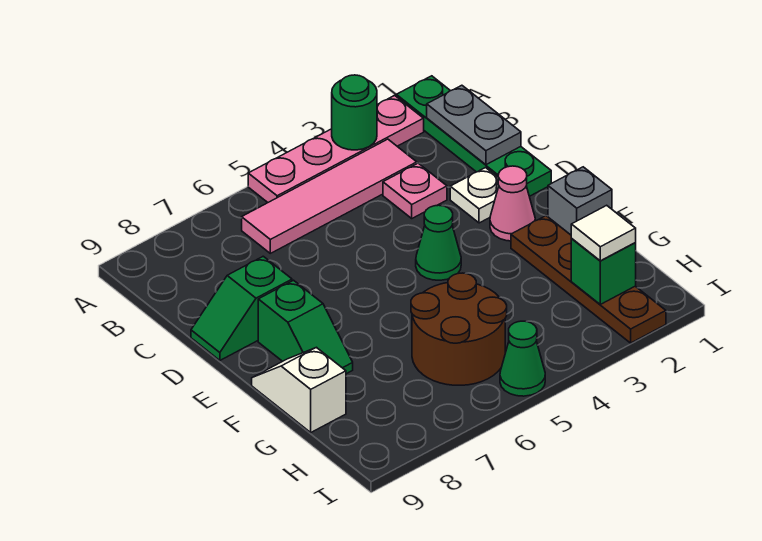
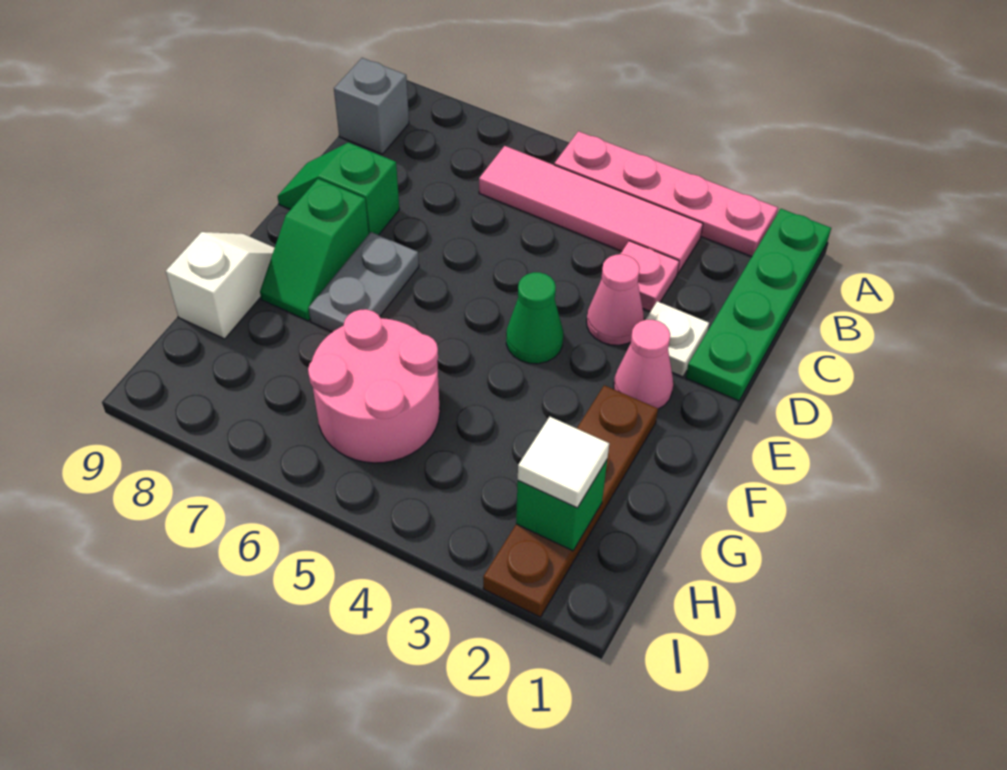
green 1x1 round brick [332,75,377,150] -> none
grey 1x2 plate [427,85,521,165] -> grey 1x2 plate moved to [309,232,419,332]
none -> pink 1x1 cone [587,254,644,345]
grey 1x1 brick [548,167,612,235] -> grey 1x1 brick moved to [334,58,409,154]
brown 2x2 round brick [411,273,507,385] -> pink 2x2 round brick [308,309,440,463]
green 1x1 cone [500,321,545,396] -> none

